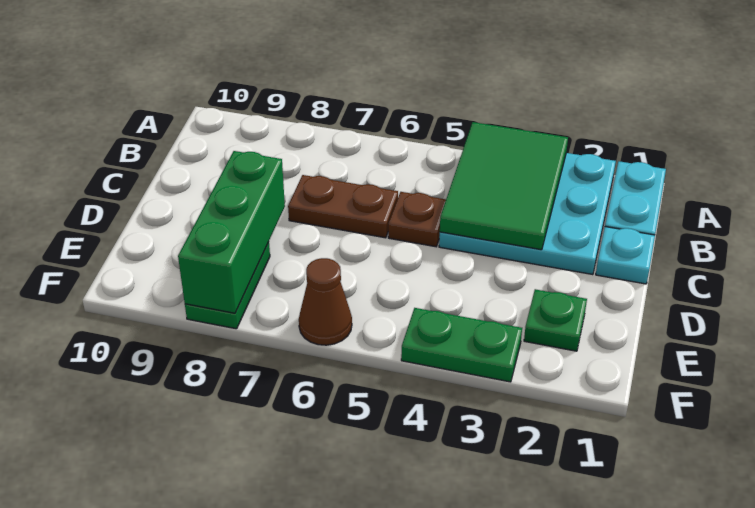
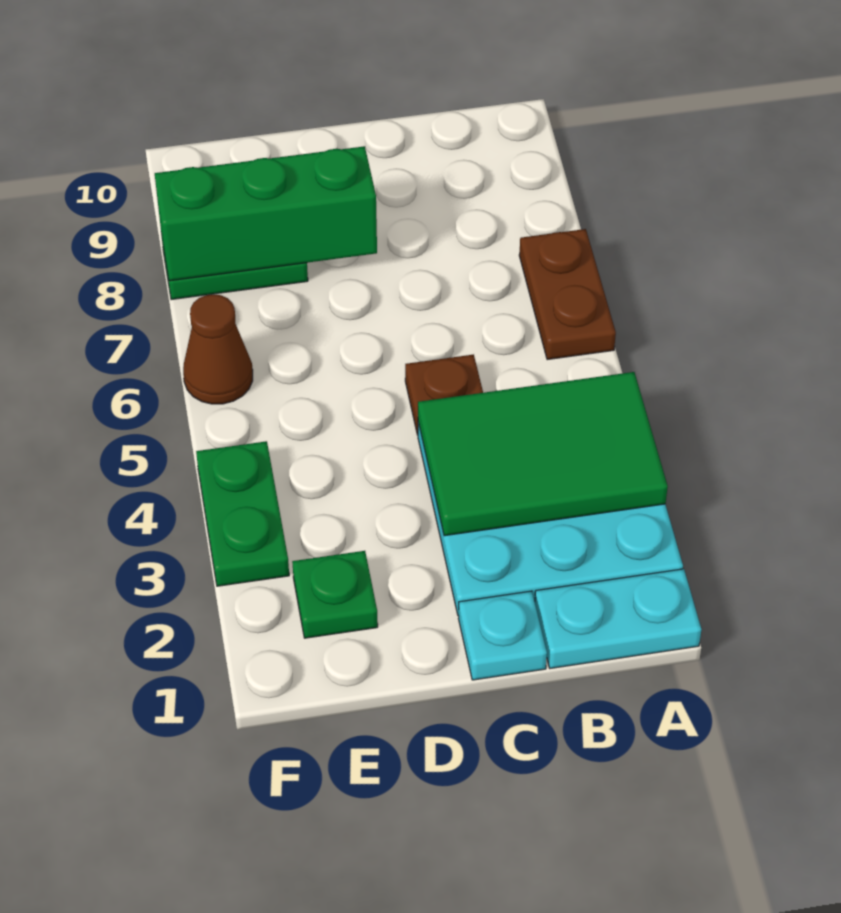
brown 1x2 plate [288,175,398,238] -> brown 1x2 plate moved to [519,229,616,360]

